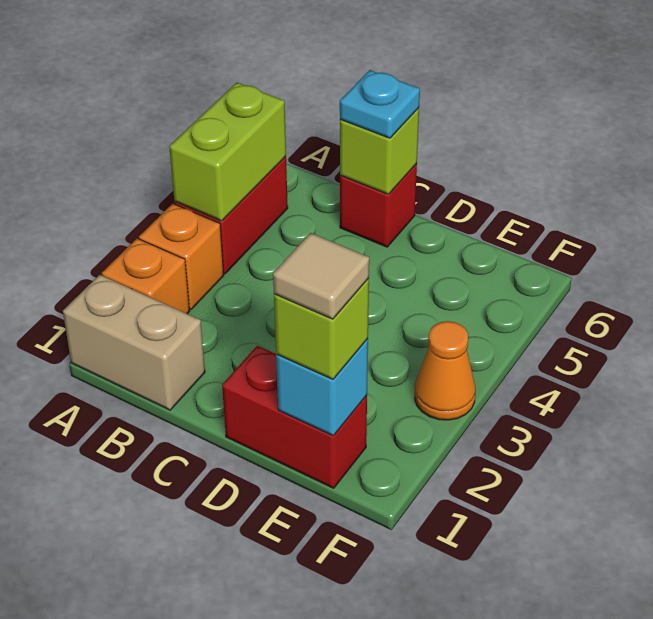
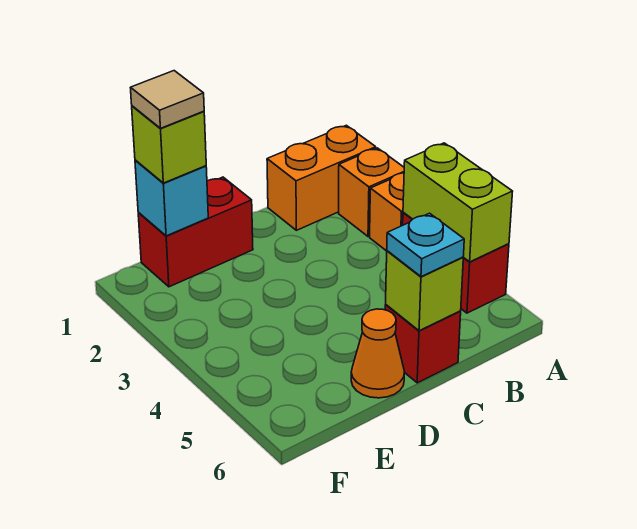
tan 1x2 brick [63,275,205,410] -> orange 1x2 brick [267,125,376,230]
orange 1x1 cone [415,321,475,420] -> orange 1x1 cone moved to [351,309,405,398]

